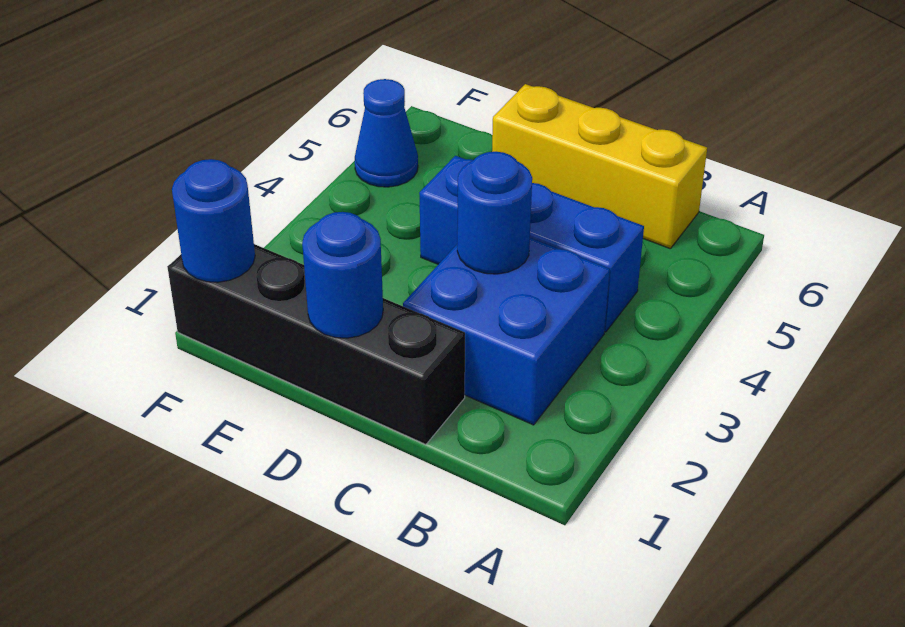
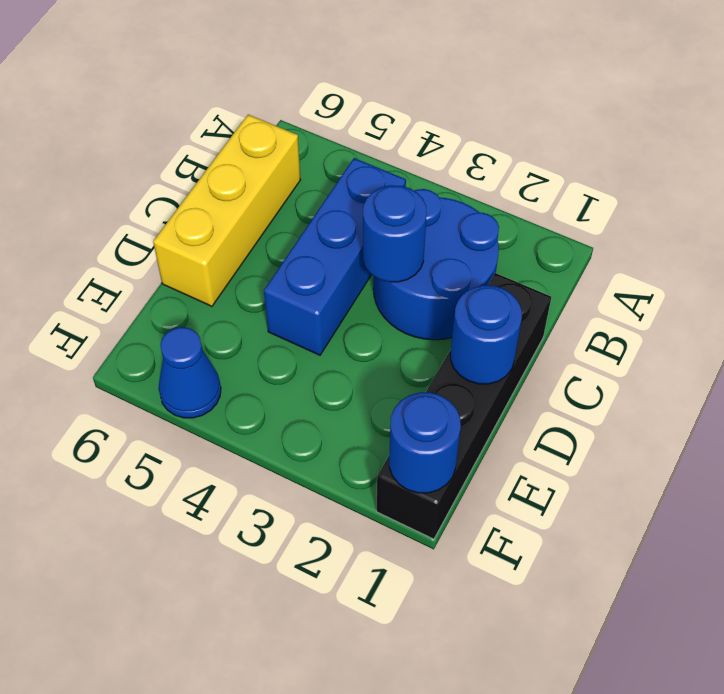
blue 2x2 brick [403,238,610,425] -> blue 2x2 round brick [373,189,499,340]

